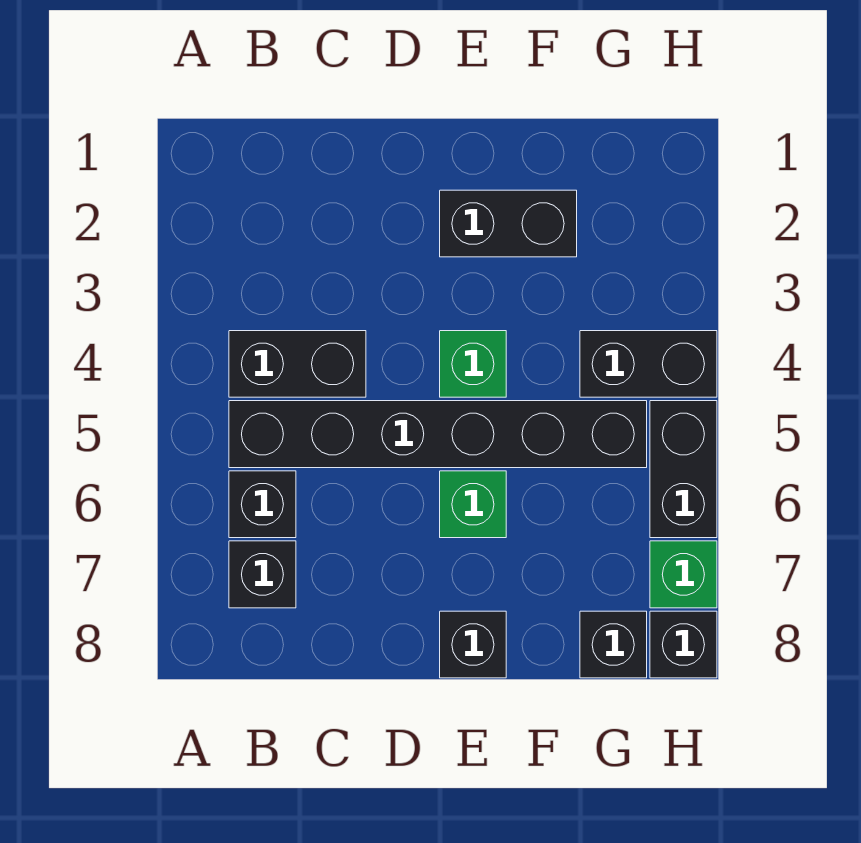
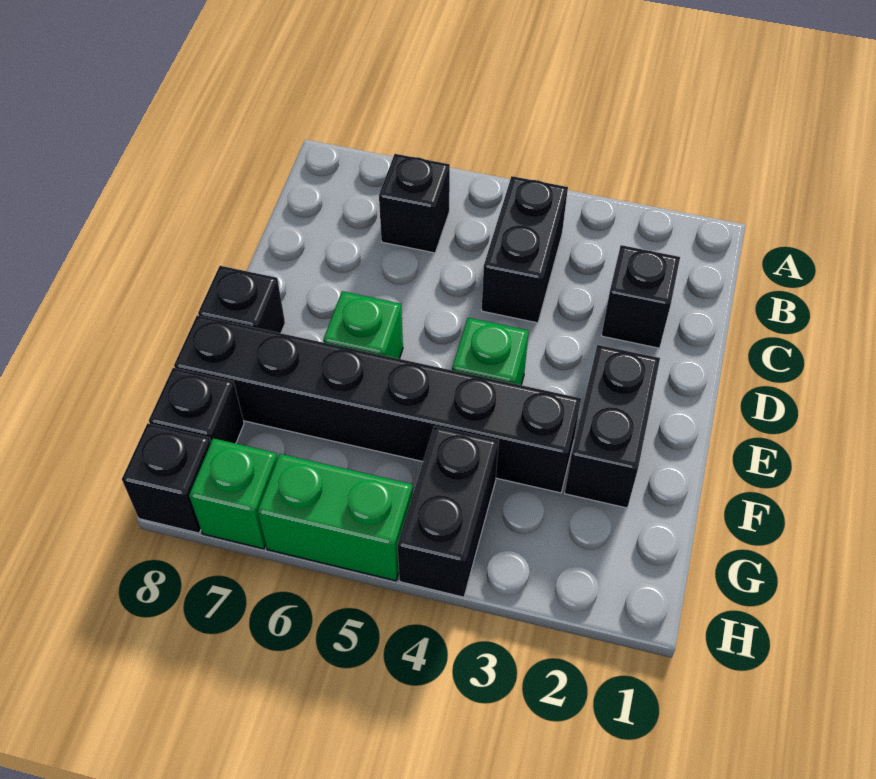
black 1x6 brick [229,401,647,468] -> black 1x6 brick turned to [174,315,581,493]
black 1x1 brick [229,541,296,608] -> black 1x1 brick moved to [601,245,680,348]
black 1x2 brick [650,401,717,538] -> green 1x2 brick [257,454,413,581]

